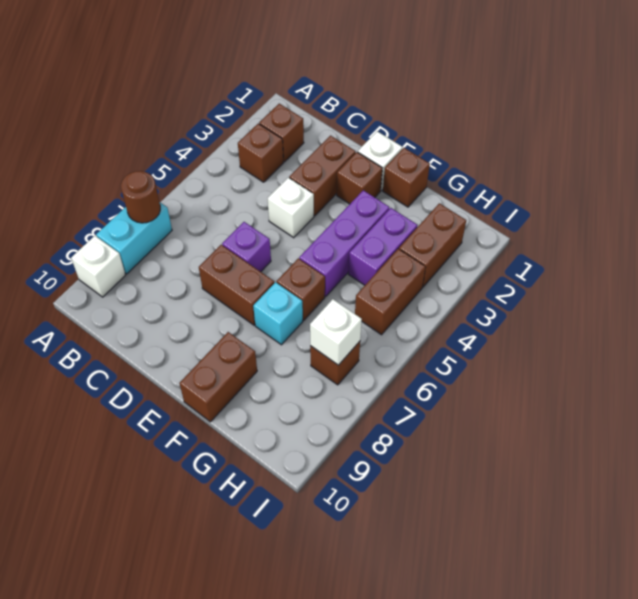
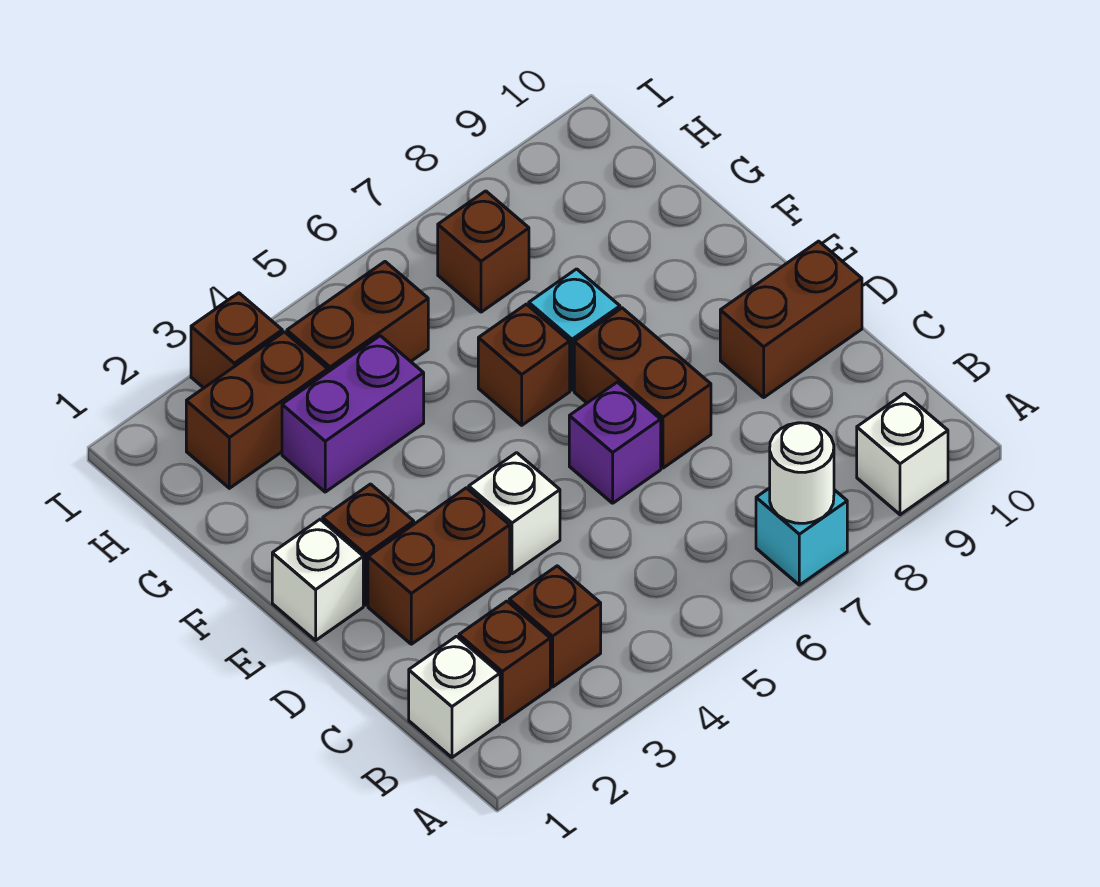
cyan 1x2 brick [96,203,172,274] -> cyan 1x1 brick [756,488,847,585]
brown 1x1 round brick [121,171,160,223] -> white 1x1 round brick [770,423,834,523]
brown 1x1 brick [383,148,430,207] -> brown 1x1 brick moved to [191,293,282,388]
purple 1x3 brick [299,190,389,296] -> none
brown 1x2 brick [180,332,257,422] -> brown 1x2 brick moved to [720,241,862,397]
white 1x1 brick [310,299,362,365] -> white 1x1 brick moved to [409,636,500,757]

